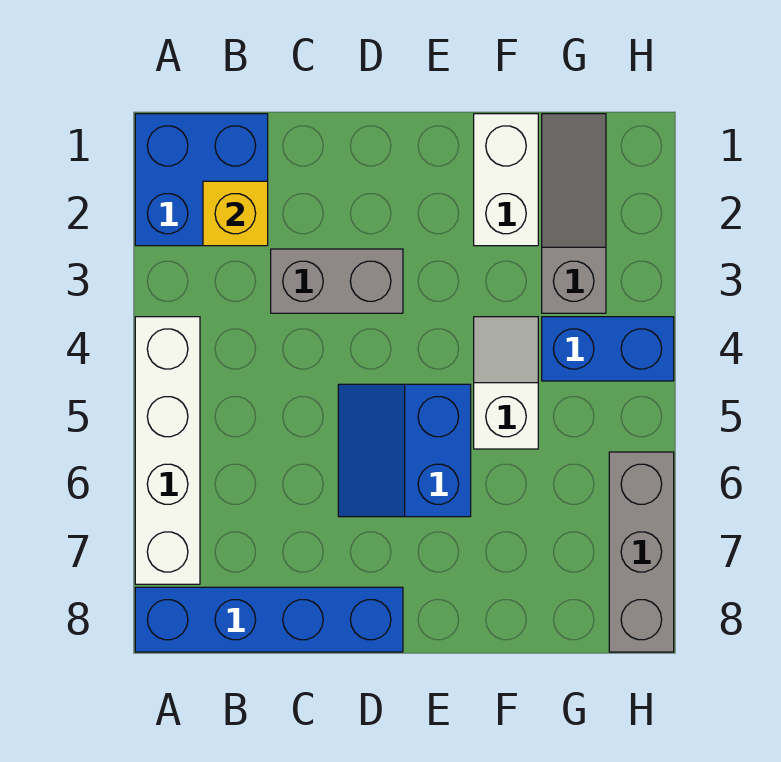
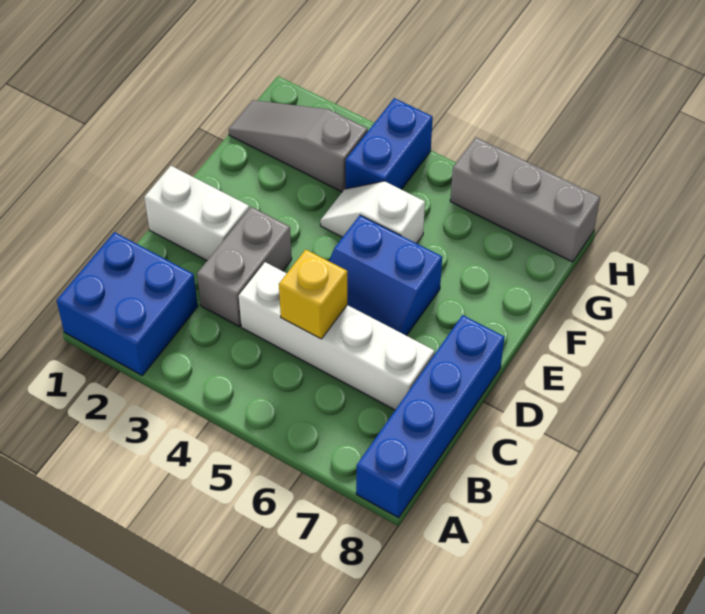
white 1x4 brick [135,317,200,584] -> white 1x4 brick moved to [239,262,434,410]
yellow 1x1 brick [203,181,268,246] -> yellow 1x1 brick moved to [279,250,347,339]
white 1x2 brick [474,114,538,246] -> white 1x2 brick moved to [144,166,249,260]

